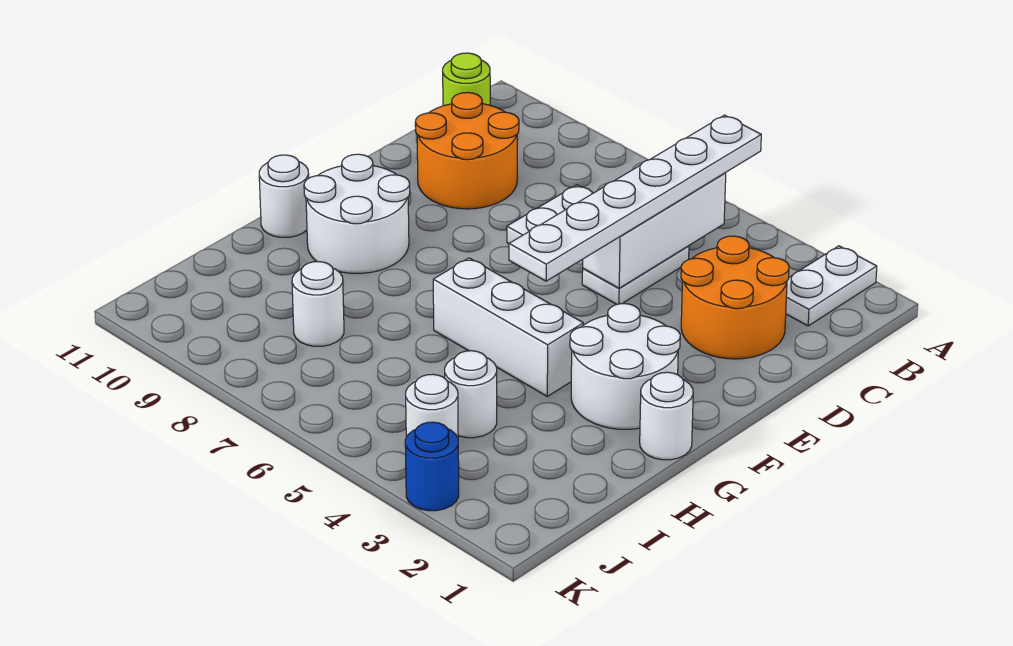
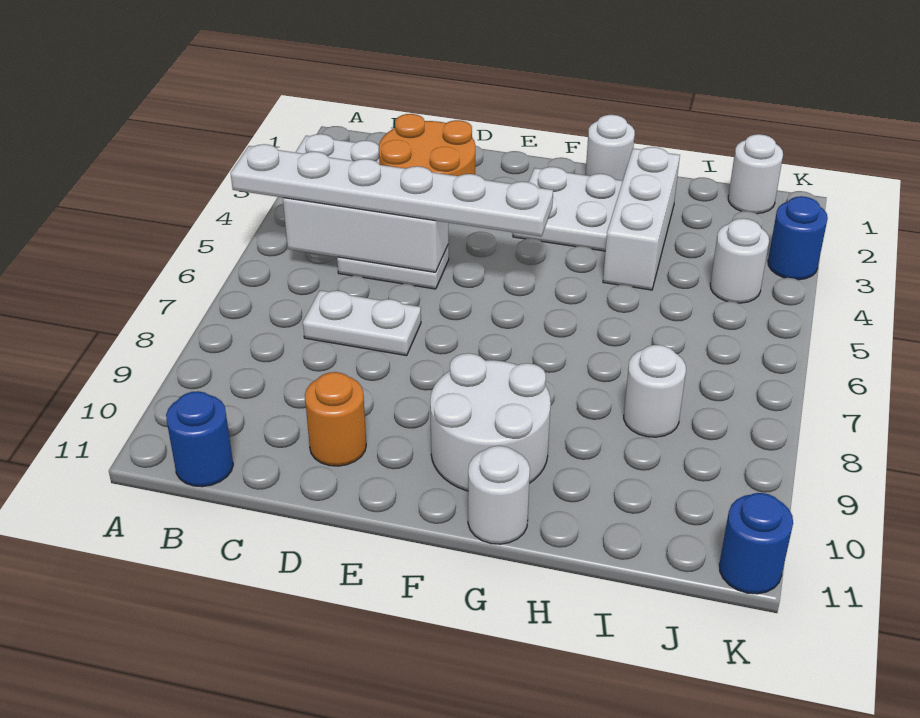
lime 1x1 round brick [443,53,490,106] -> blue 1x1 round brick [166,391,233,487]
orange 2x2 round brick [415,93,519,209] -> orange 1x1 round brick [305,372,366,466]
white 2x2 round brick [570,304,680,429] -> white 2x2 plate [513,167,623,251]
white 1x3 brick [433,258,583,396] -> white 1x3 brick moved to [603,147,680,290]
white 1x1 round brick [445,351,497,438] -> white 1x1 round brick moved to [728,134,783,214]
none -> blue 1x1 round brick [719,493,793,594]

